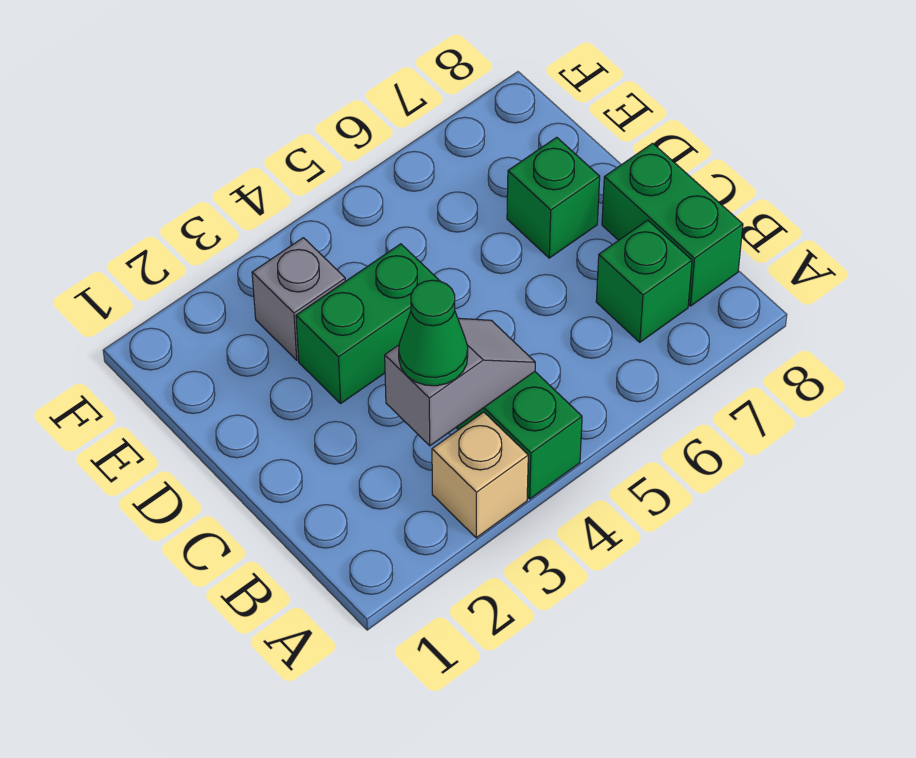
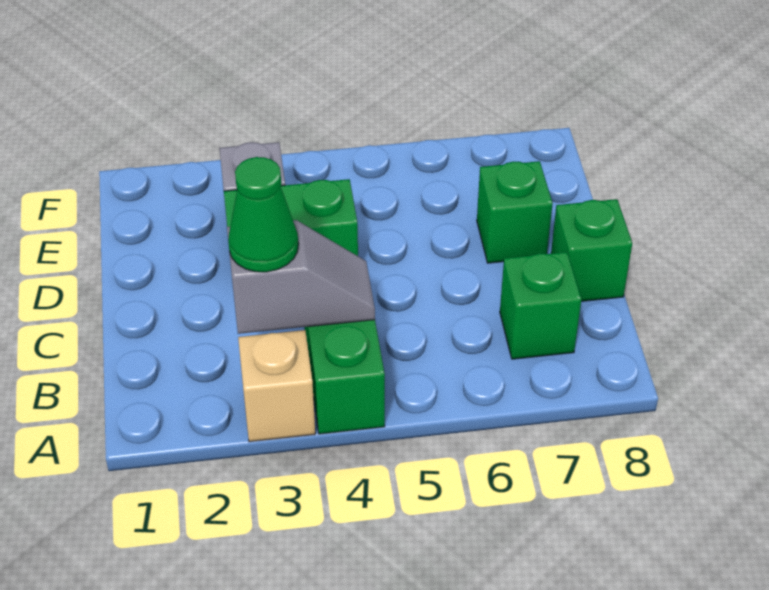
green 1x2 brick [602,143,743,306] -> green 1x1 brick [551,199,632,301]

